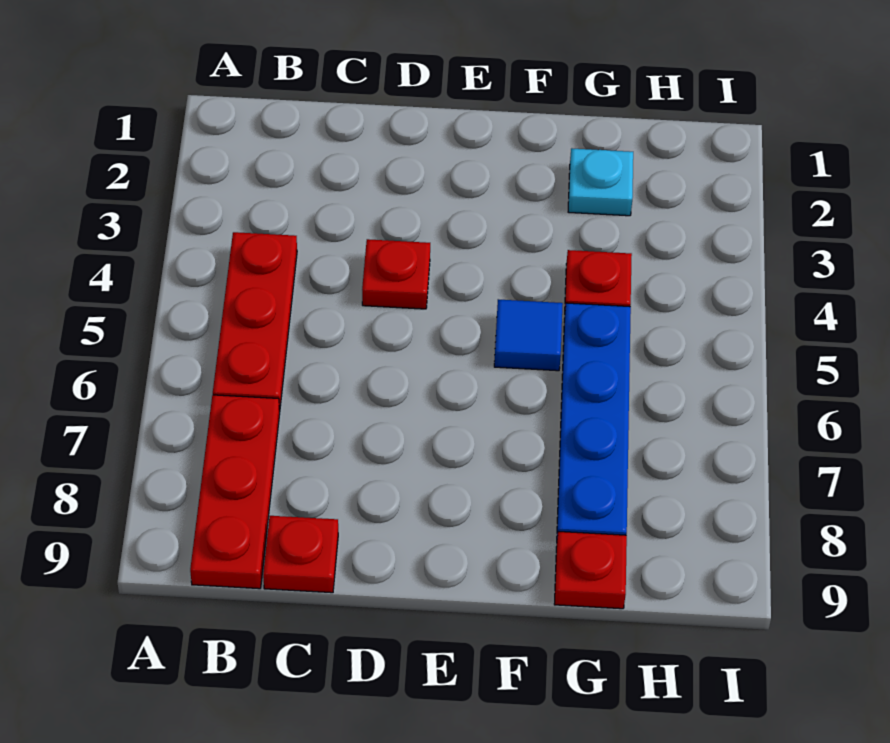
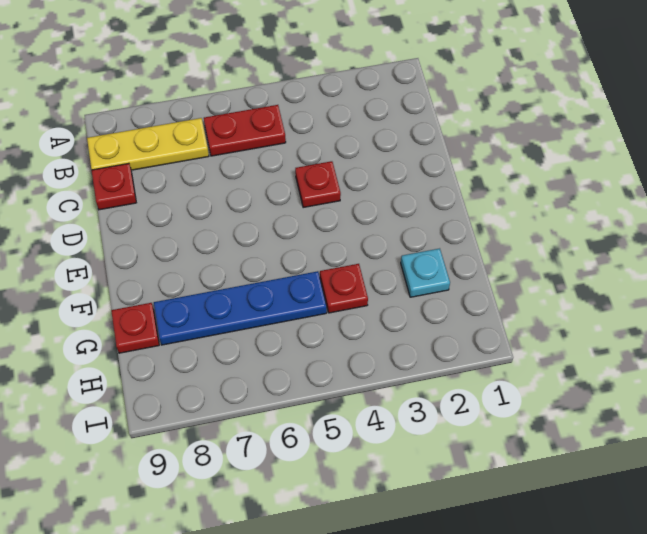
red 1x3 plate [213,232,297,412] -> red 1x2 plate [204,105,286,156]
red 1x3 plate [190,395,280,589] -> yellow 1x3 plate [87,118,209,170]
blue 1x1 tile [494,299,563,371] -> none

